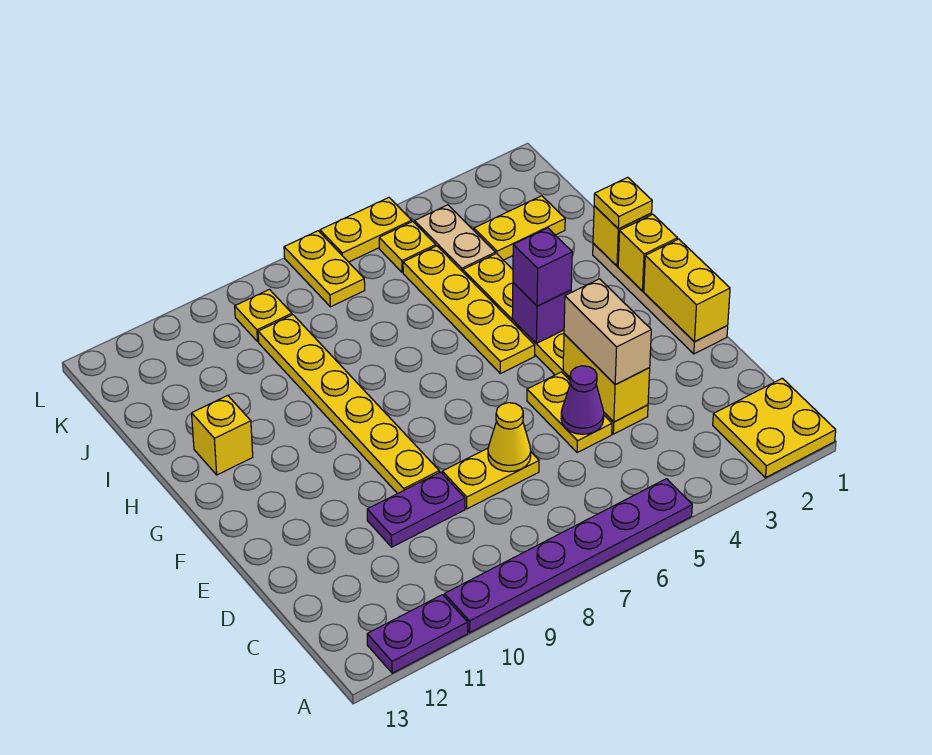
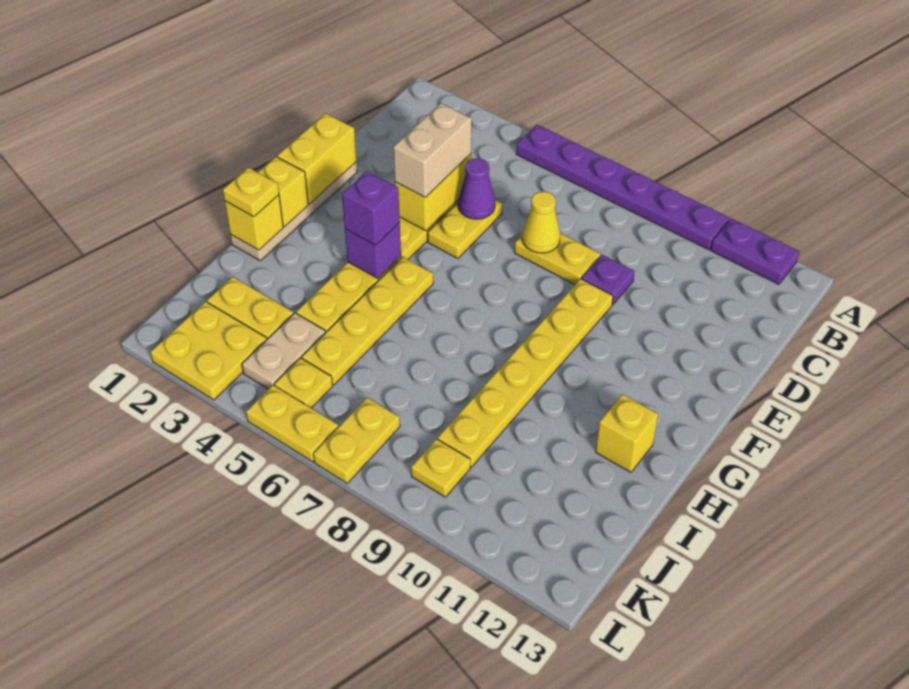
yellow 2x2 plate [713,378,836,478] -> yellow 2x2 plate moved to [150,302,267,400]
purple 1x2 plate [367,472,465,547] -> purple 1x1 plate [581,255,635,305]

